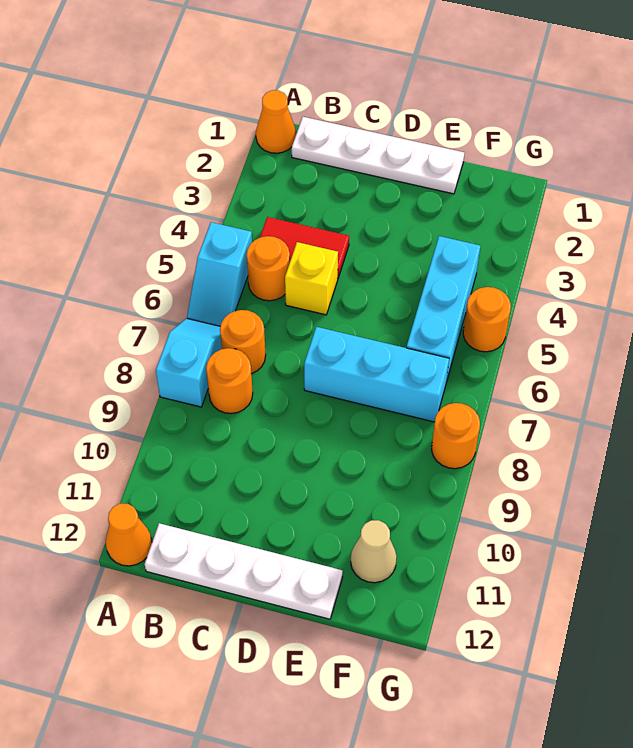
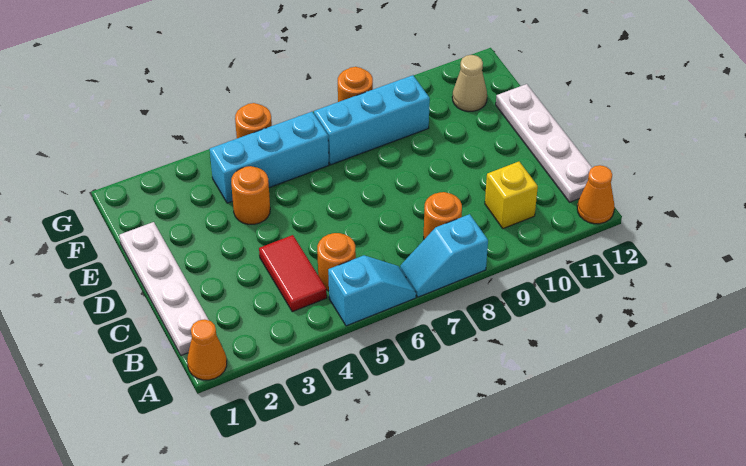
orange 1x1 round brick [220,310,266,374] -> orange 1x1 round brick moved to [231,166,270,224]
yellow 1x1 brick [285,242,338,315] -> yellow 1x1 brick moved to [485,162,538,229]
cyan 1x3 brick [304,327,449,422] -> cyan 1x3 brick turned to [314,75,430,165]

